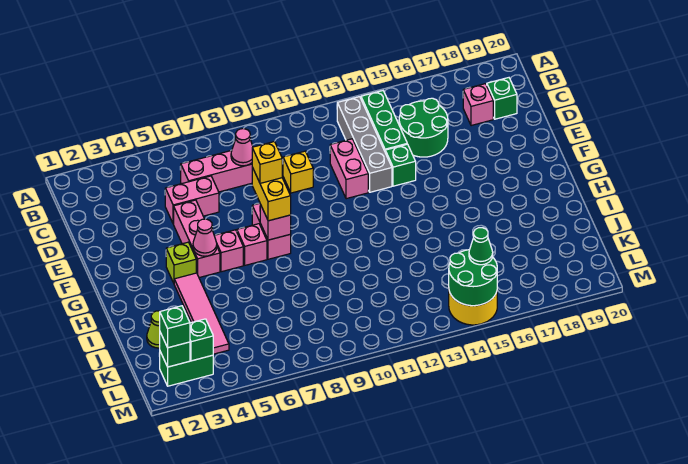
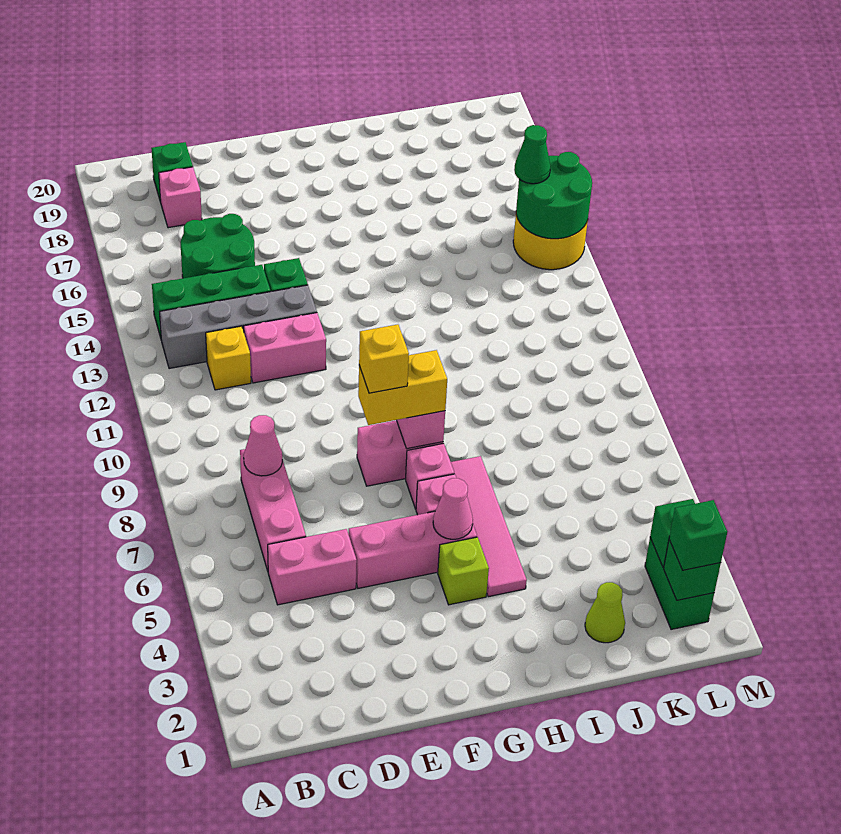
pink 1x2 brick [165,176,219,224] -> pink 1x2 brick turned to [268,529,357,605]
yellow 1x1 brick [283,151,313,193] -> yellow 1x1 brick moved to [206,326,251,390]
pink 1x4 tile [174,273,229,354] -> pink 1x4 tile turned to [451,456,527,597]

